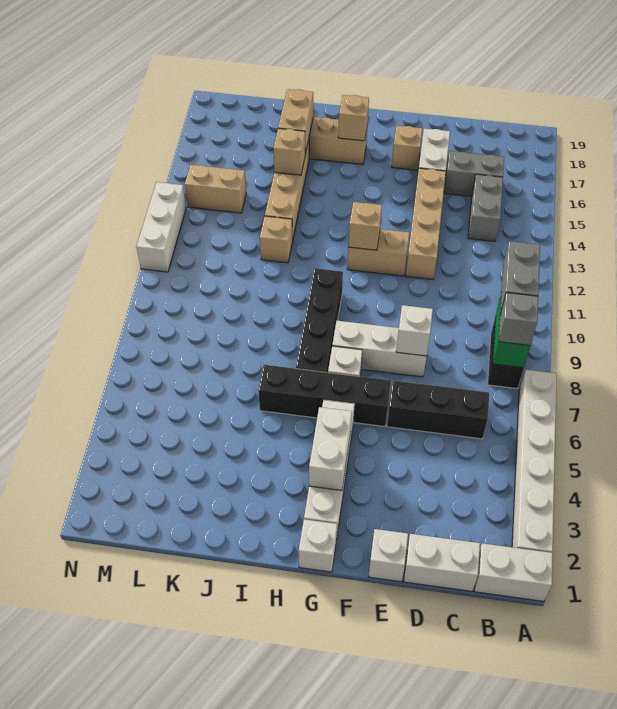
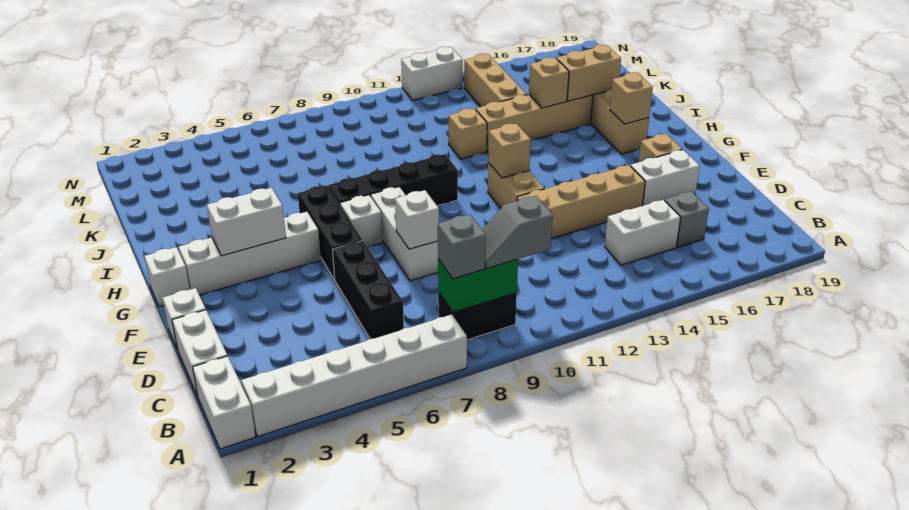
grey 1x2 brick [500,241,540,313] -> grey 1x2 slope [482,196,553,268]
grey 1x2 brick [468,174,503,241] -> white 1x2 brick [605,200,681,265]
grey 1x2 brick [444,151,504,196] -> grey 1x1 brick [665,191,709,247]
black 1x4 brick [258,365,391,427] -> black 1x3 brick [298,185,363,279]
tan 1x2 brick [185,165,246,213] -> tan 1x3 brick [464,54,527,107]
white 1x3 brick [137,182,186,272] -> white 1x2 brick [401,47,463,100]

